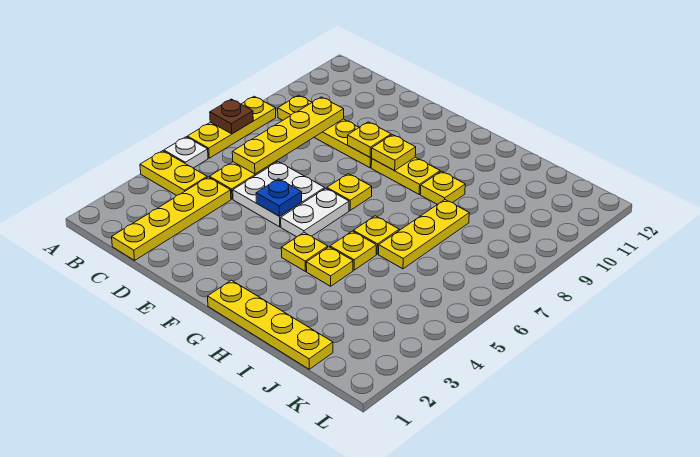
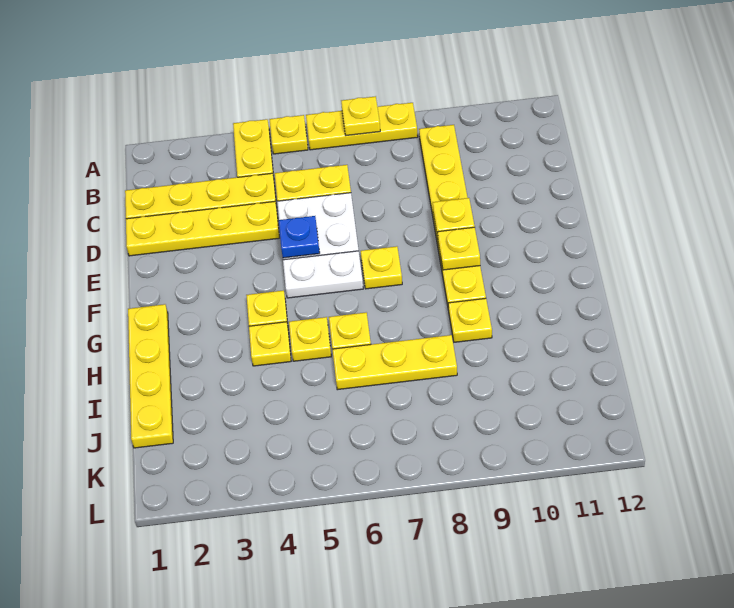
white 1x1 plate [164,137,208,168] -> yellow 1x1 plate [269,115,308,154]
brown 1x1 plate [210,99,253,134] -> yellow 1x1 plate [341,96,380,136]
yellow 1x4 plate [232,97,344,174] -> yellow 1x4 plate moved to [126,202,279,256]

